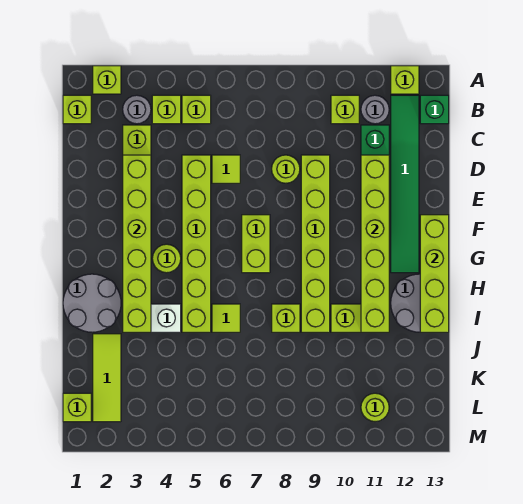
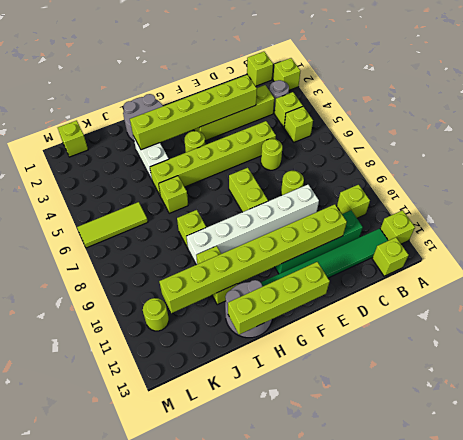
grey 1x1 round brick [361,95,389,124] -> none
green 1x1 brick [420,95,449,124] -> lime 1x1 brick [372,237,409,276]
lime 1x1 tile [212,155,240,183] -> lime 1x1 round brick [261,139,282,170]
lime 1x6 brick [301,155,330,332] -> white 1x6 brick [187,185,319,265]
lime 1x6 brick [361,155,389,332] -> lime 1x8 brick [159,204,347,313]
lime 1x2 brick [242,215,270,273] -> lime 1x2 brick turned to [229,168,268,212]
lime 1x1 tile [212,304,240,332] -> lime 1x1 brick [159,176,188,213]
lime 1x3 tile [93,334,121,422] -> lime 1x3 tile moved to [77,202,148,248]

